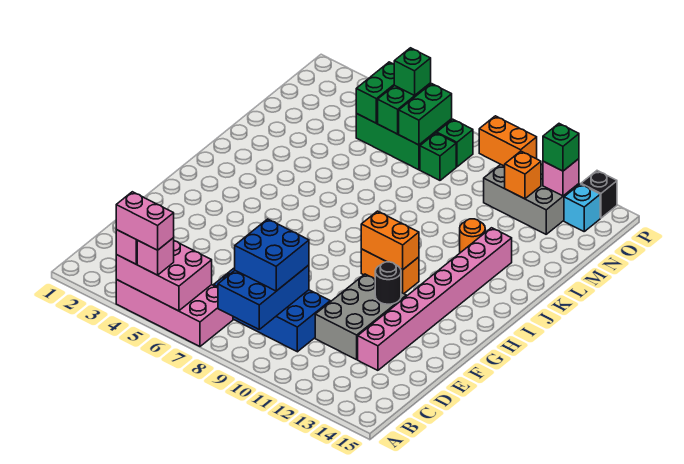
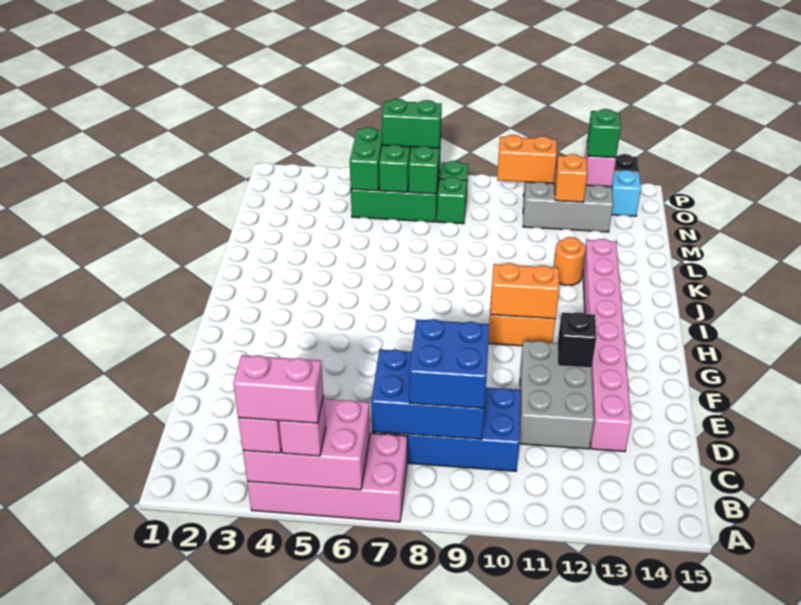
blue 2x3 brick [218,265,309,329] -> blue 2x3 brick turned to [371,350,484,439]
black 1x1 round brick [375,262,401,304] -> black 1x1 brick [558,312,596,368]
green 1x1 brick [394,48,431,95] -> green 1x2 brick [382,99,442,148]

